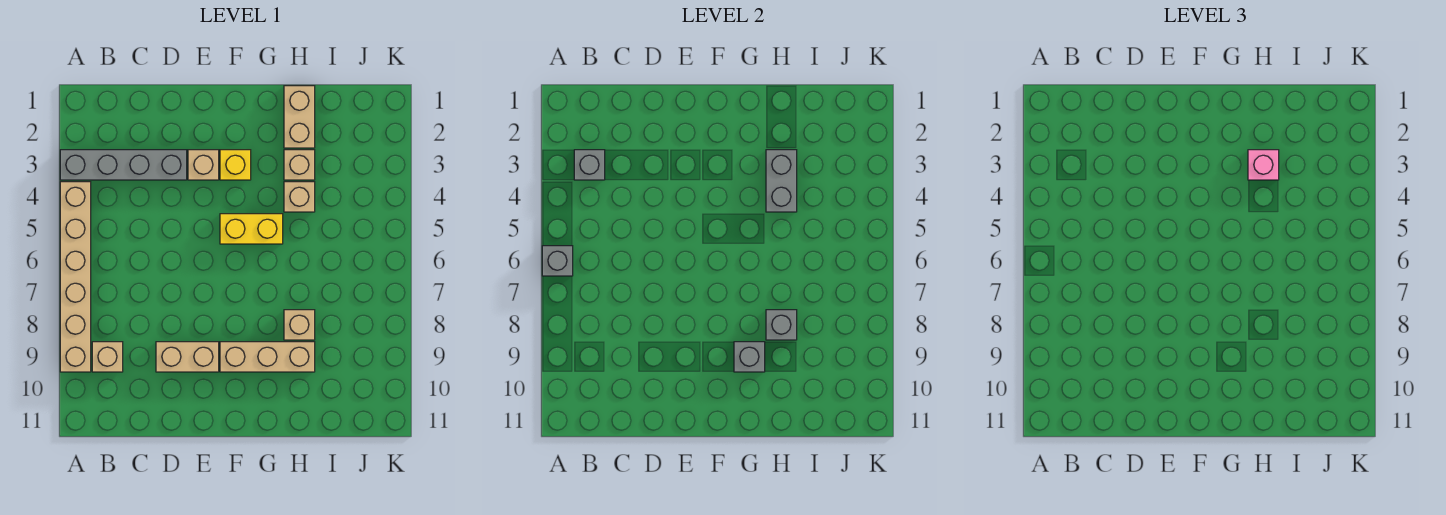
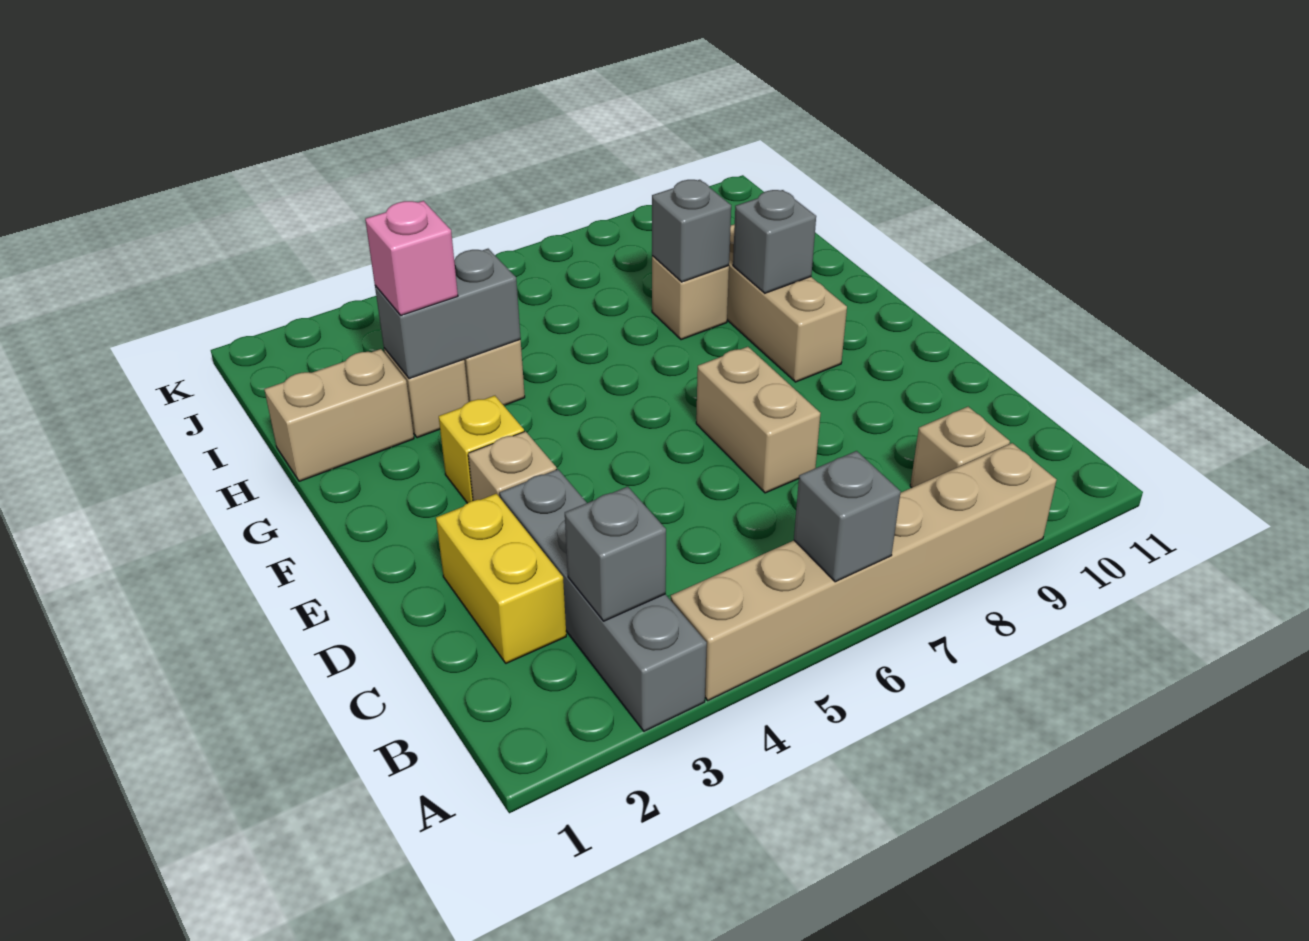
tan 1x2 brick [156,342,219,372] -> tan 1x2 brick moved to [696,347,821,493]
yellow 1x2 brick [220,214,283,244] -> yellow 1x2 brick moved to [436,494,566,663]

